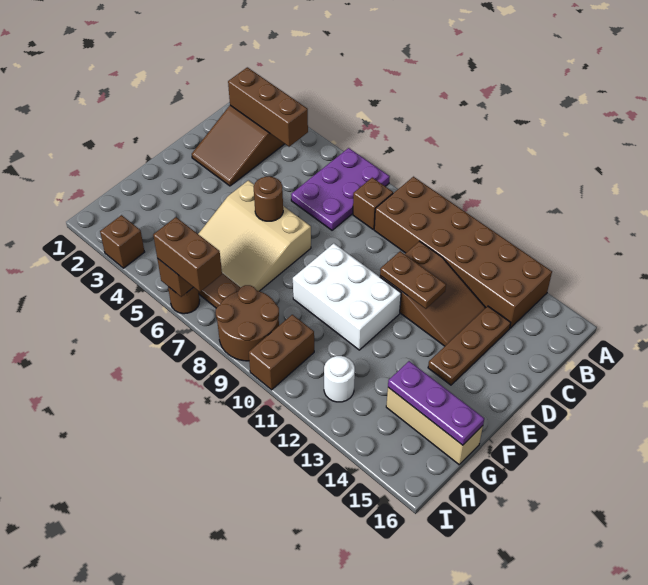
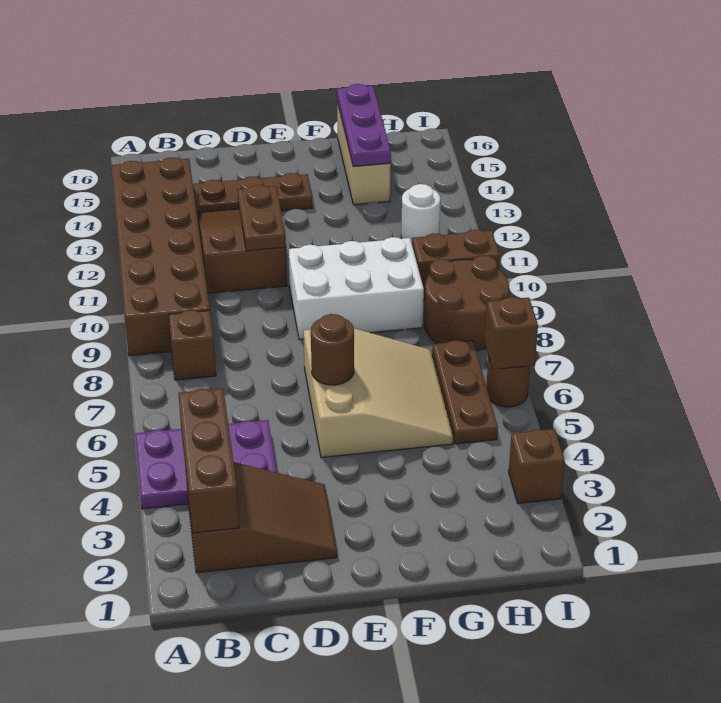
purple 2x3 plate [291,148,390,230] -> purple 2x3 plate moved to [135,420,277,509]
white 2x3 brick [293,243,401,350] -> white 2x3 brick turned to [288,237,424,339]
brown 1x2 brick [153,217,222,292] -> none

